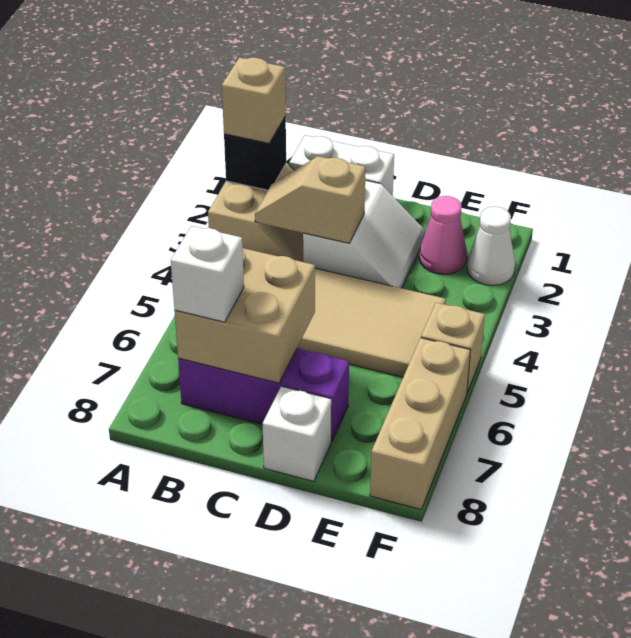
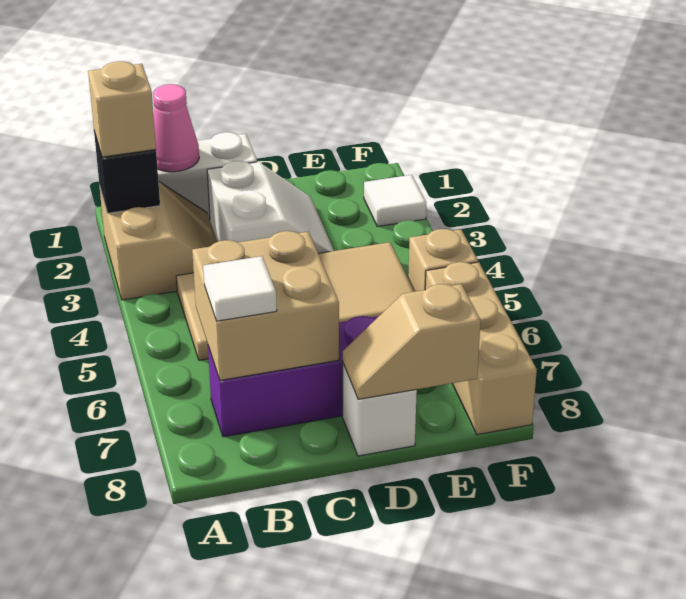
tan 1x2 slope [255,156,366,243] -> tan 1x2 slope moved to [343,284,481,399]
white 1x1 brick [171,226,244,322] -> white 1x1 tile [203,256,277,321]
pink 1x1 cone [419,196,467,274] -> pink 1x1 cone moved to [153,84,199,172]
white 1x1 cone [467,207,515,285] -> white 1x1 tile [364,175,426,227]

